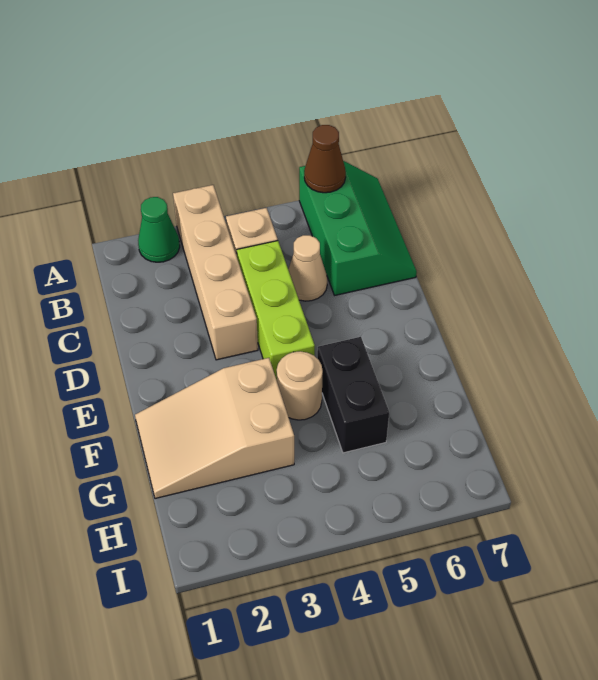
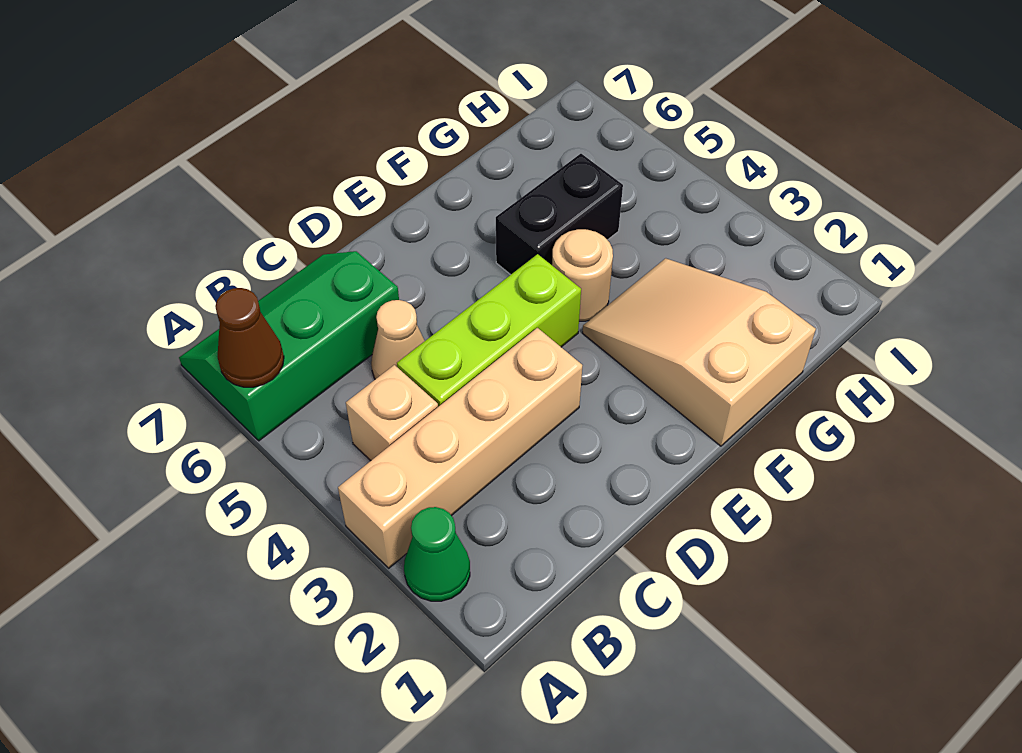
tan 2x3 slope [135,358,294,499] -> tan 2x3 slope turned to [582,258,816,446]

